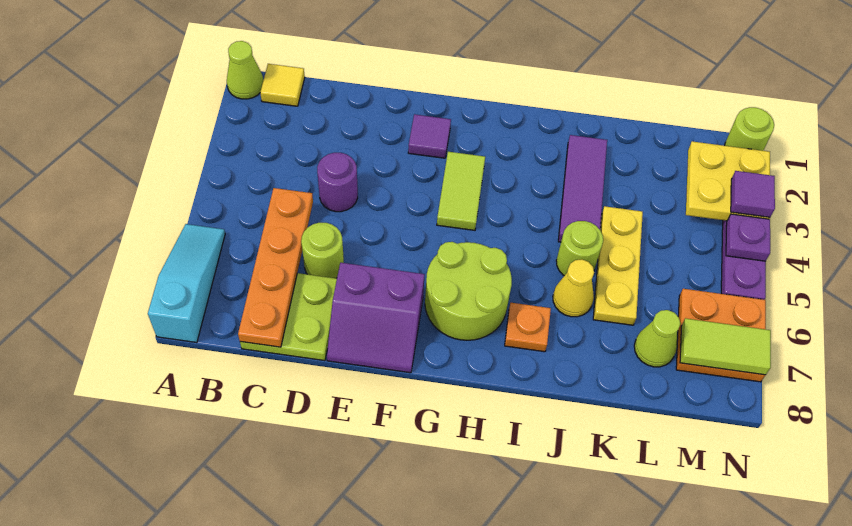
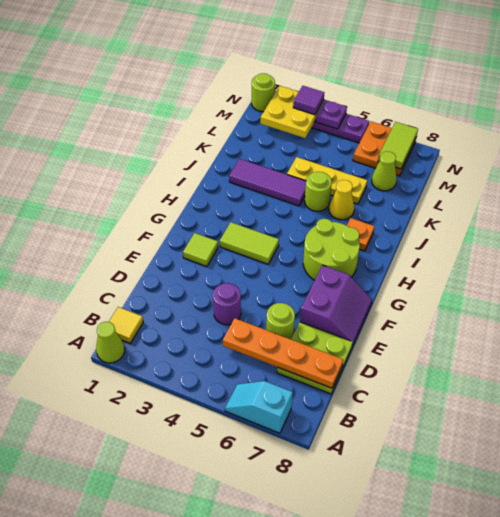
cyan 1x3 slope [148,224,225,342] -> cyan 1x2 slope [225,381,293,433]
purple 1x1 tile [408,114,451,158] -> lime 1x1 tile [183,233,218,267]

